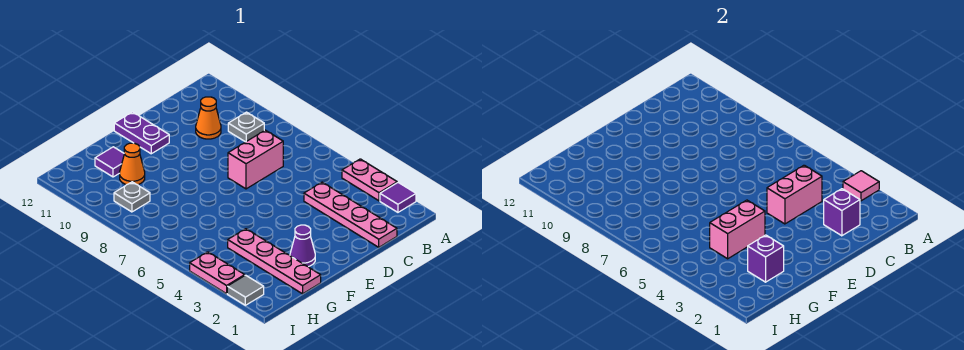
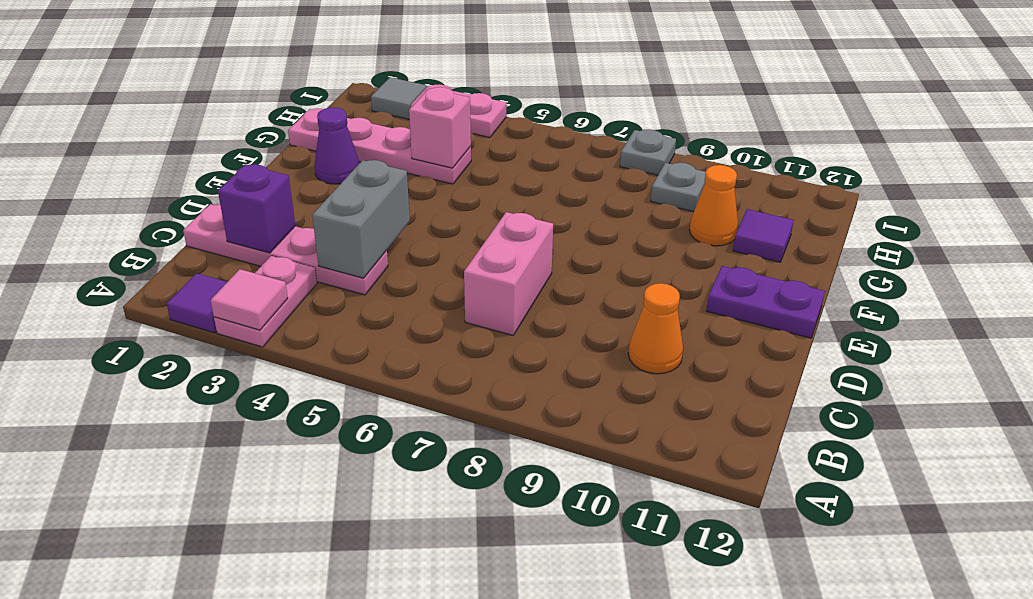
pink 1x2 plate [342,159,397,201] -> pink 1x2 plate turned to [214,256,317,347]
grey 1x1 plate [228,112,264,142] -> grey 1x1 plate moved to [620,129,676,175]
pink 1x2 brick [767,165,822,224] -> grey 1x2 brick [312,160,410,278]
pink 1x2 brick [710,200,765,259] -> pink 1x1 brick [409,87,471,168]
purple 1x1 brick [748,235,784,282] -> none

